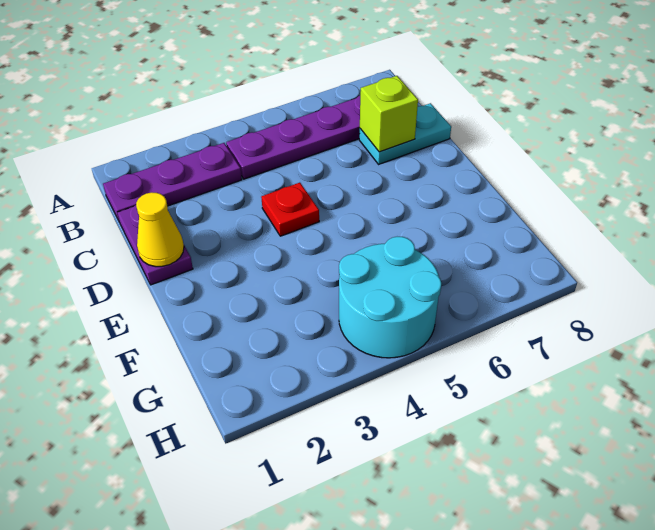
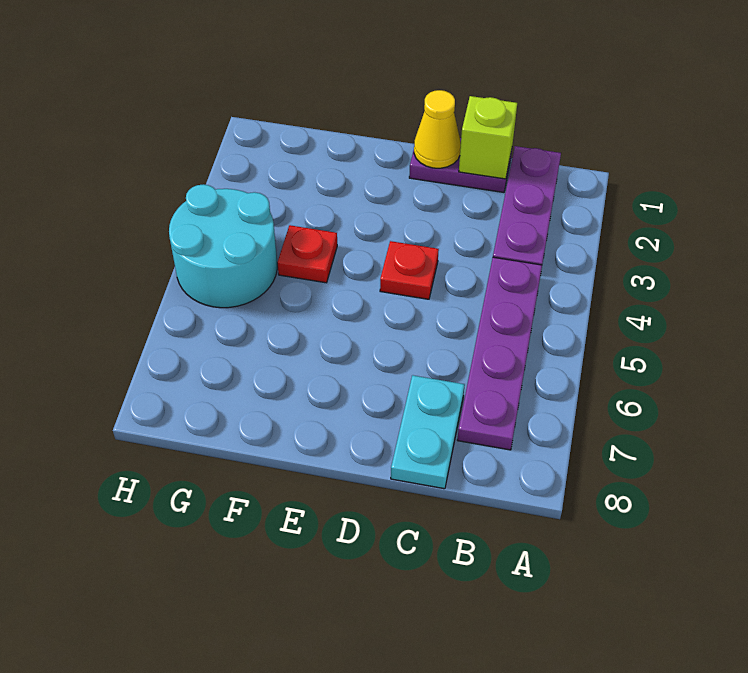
lime 1x1 brick [360,76,418,152] -> lime 1x1 brick moved to [459,96,517,179]
none -> red 1x1 plate [277,225,337,283]

